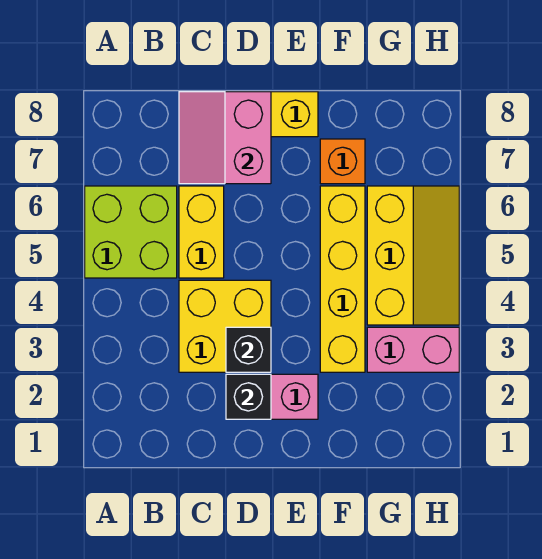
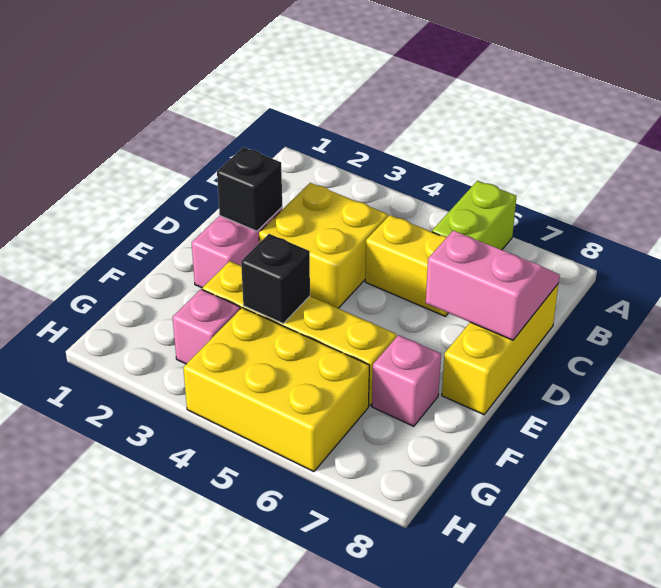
lime 2x2 brick [85,186,177,278] -> lime 1x2 brick [432,181,517,250]
black 1x1 brick [226,327,271,372] -> black 1x1 brick moved to [241,234,310,323]
orange 1x1 brick [320,139,365,184] -> pink 1x1 brick [372,335,441,426]
pink 1x2 brick [367,327,459,372] -> pink 1x1 brick [173,289,240,364]
yellow 2x3 slope [367,186,459,325] -> yellow 2x3 brick [183,308,369,472]

